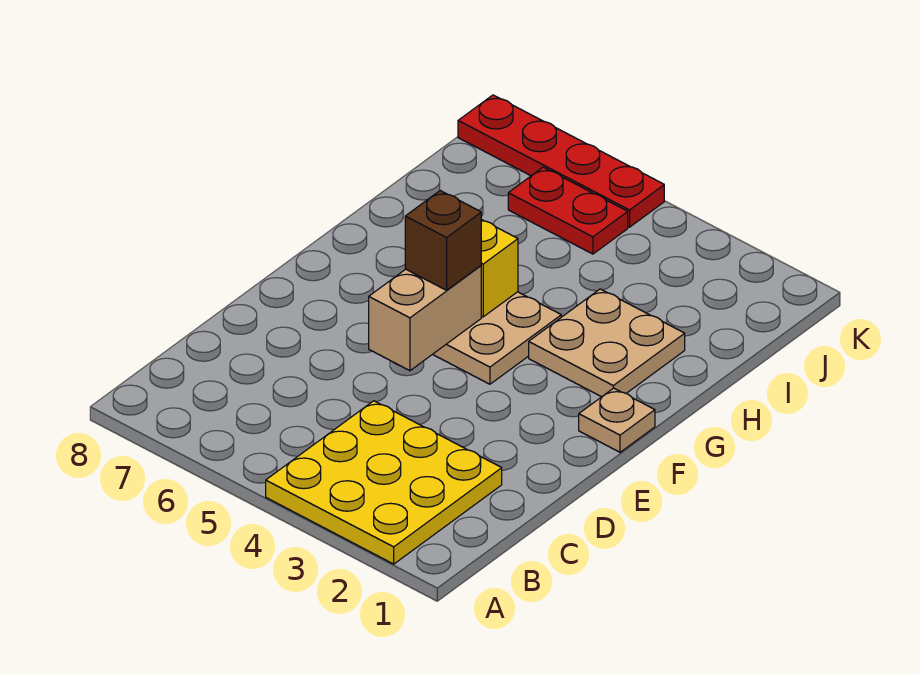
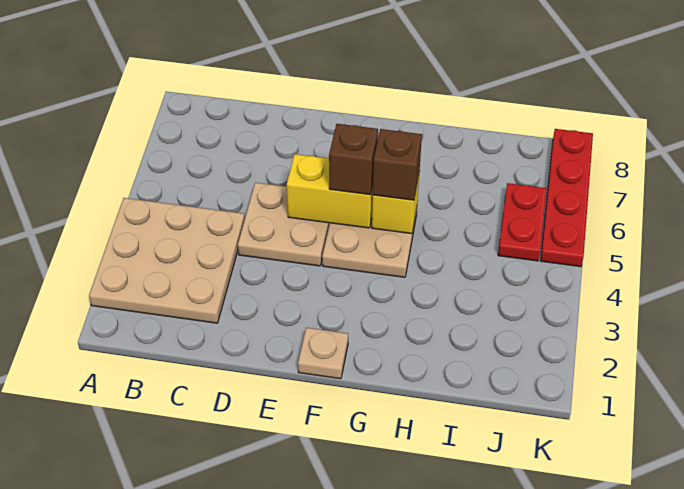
yellow 3x3 plate [266,401,502,564] -> tan 3x3 plate [89,198,245,323]
tan 1x2 brick [369,266,481,371] -> yellow 1x2 brick [286,154,373,228]
tan 2x2 plate [529,289,685,397] -> tan 2x2 plate moved to [238,183,330,266]
none -> brown 1x1 brick [373,129,422,200]

